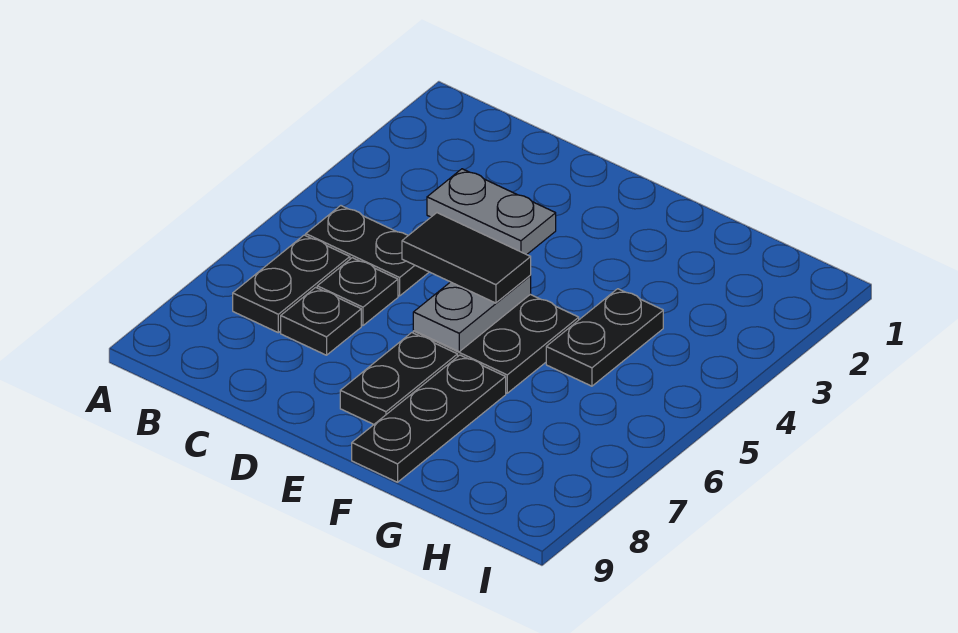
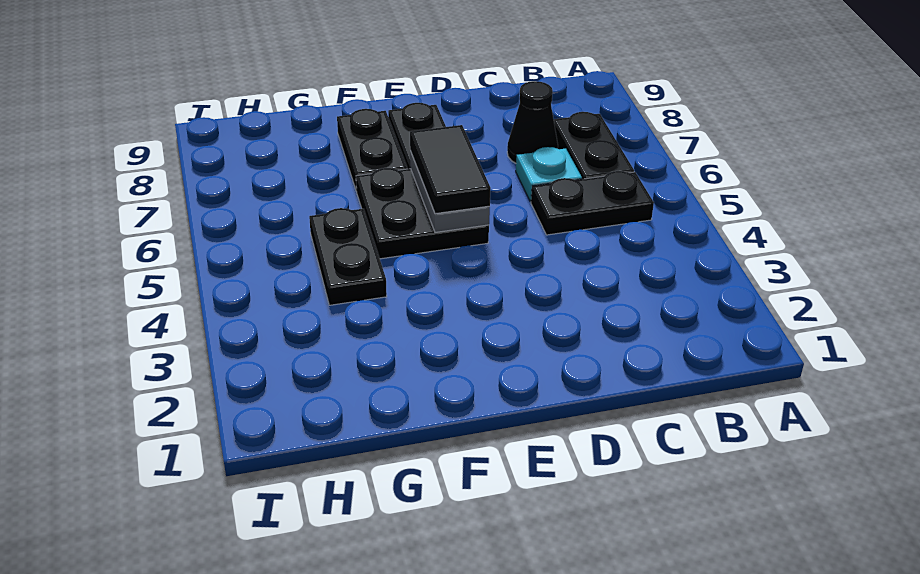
grey 1x2 plate [427,169,556,255] -> none
black 1x1 plate [317,258,398,326] -> cyan 1x1 plate [516,147,582,202]
black 1x1 plate [281,287,361,355] -> black 1x1 cone [507,81,558,163]
black 1x2 tile [402,213,531,303] -> black 1x2 tile turned to [410,125,491,214]
black 1x3 plate [352,355,506,482] -> black 1x2 plate [337,109,407,191]

